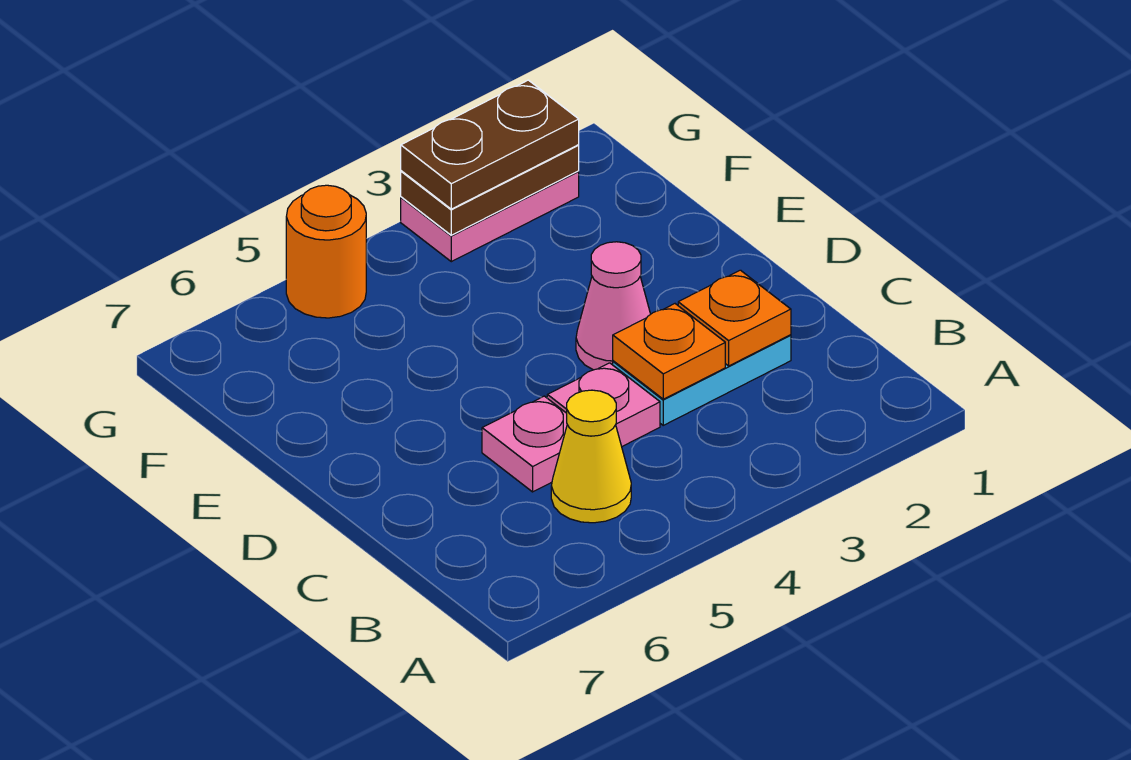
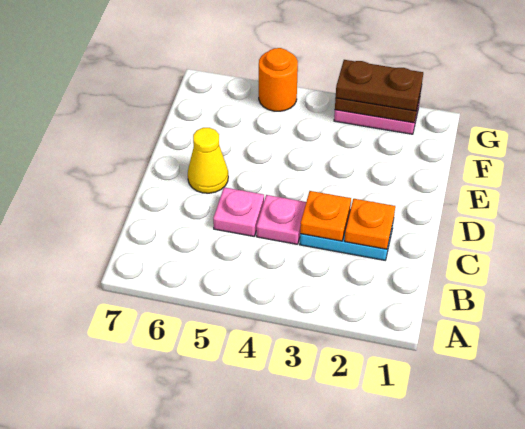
yellow 1x1 cone [551,390,631,523] -> yellow 1x1 cone moved to [188,128,228,193]
pink 1x1 cone [576,242,650,370] -> none

